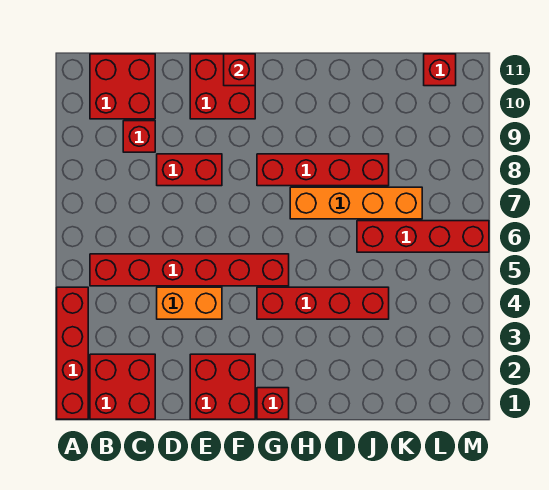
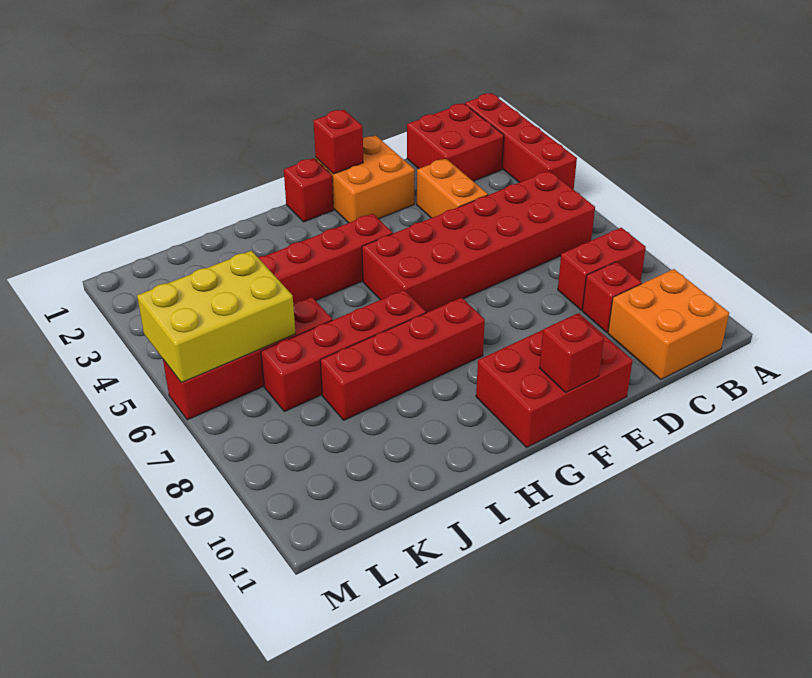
red 1x6 brick [90,254,289,286] -> red 2x6 brick [362,171,595,313]
red 2x2 brick [90,54,155,119] -> orange 2x2 brick [608,269,729,379]
orange 1x2 brick [157,287,222,319] -> orange 1x2 brick turned to [417,159,488,218]
red 1x2 brick [157,154,222,186] -> red 1x2 brick moved to [558,228,646,310]
red 2x2 brick [190,354,255,419] -> orange 2x2 brick [316,135,415,223]
red 2x2 brick [190,54,255,119] -> red 2x3 brick [476,313,633,448]
orange 1x4 brick [290,187,422,219] -> red 1x4 brick [261,290,426,412]
none -> yellow 2x3 brick [137,251,296,383]
red 1x1 brick [424,54,456,86] -> red 1x1 brick moved to [313,110,363,174]

